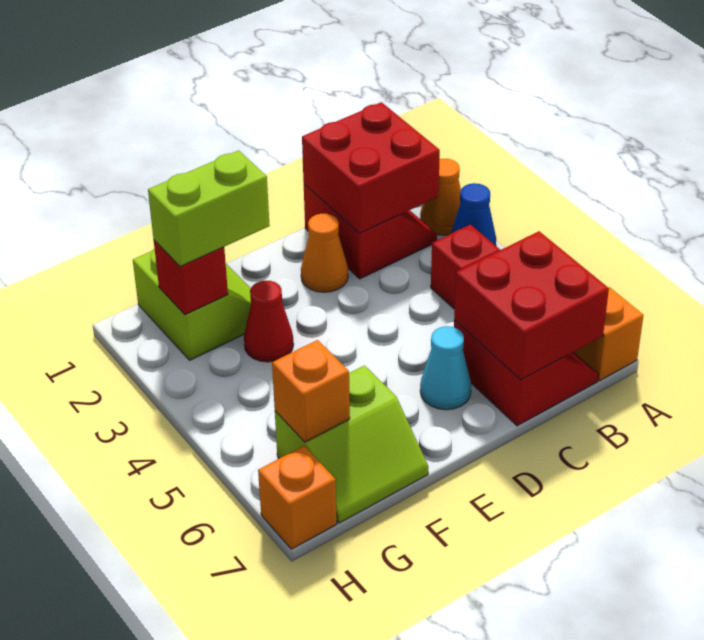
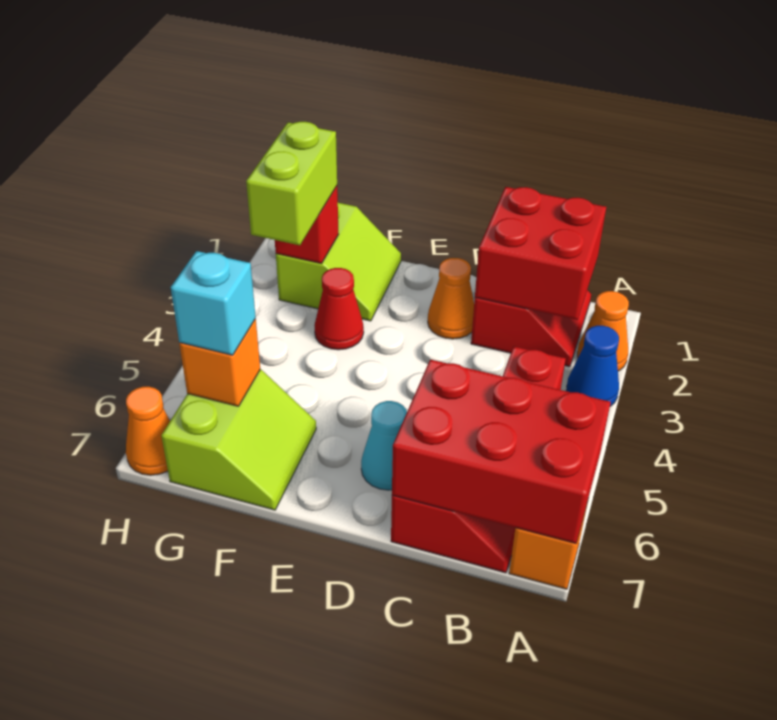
red 2x2 brick [454,231,609,380] -> red 2x3 brick [392,359,611,543]
lime 1x2 brick [148,151,270,266] -> lime 1x2 brick turned to [246,122,337,245]
lime 2x2 slope [275,365,428,523] -> lime 2x2 slope turned to [161,370,316,510]
none -> cyan 1x1 brick [171,251,256,355]
orange 1x1 brick [258,446,337,549] -> orange 1x1 cone [126,387,170,475]

